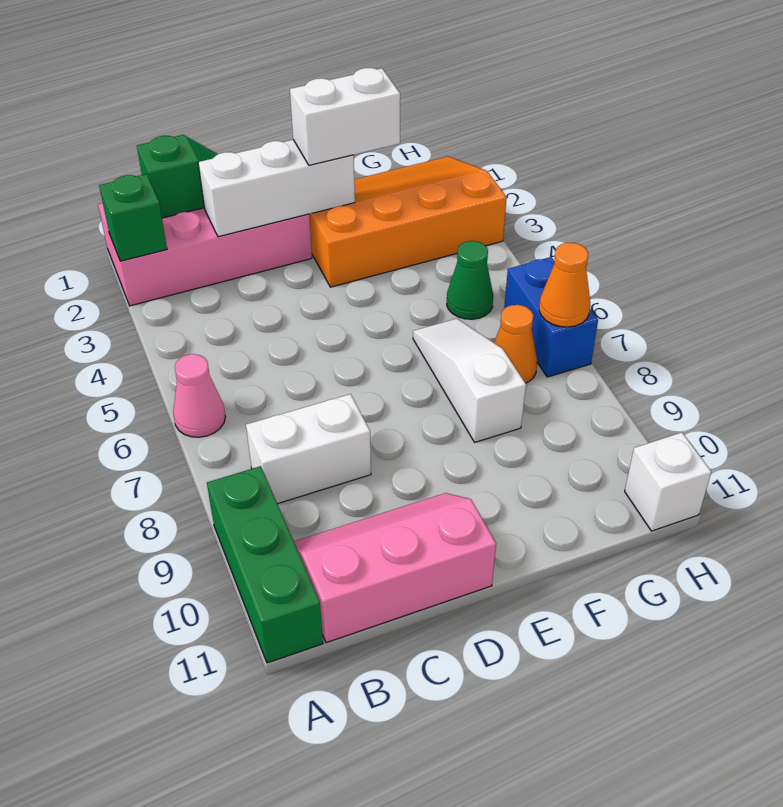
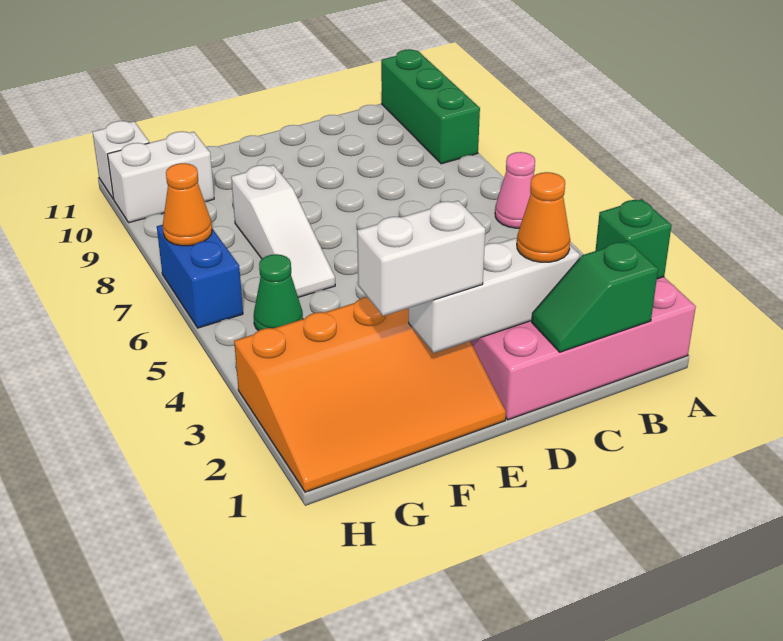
white 1x2 brick [246,394,371,504] -> white 1x2 brick moved to [107,131,214,223]
pink 2x3 slope [294,493,496,643] -> none
orange 1x1 cone [494,305,537,383] -> orange 1x1 cone moved to [517,172,570,262]

